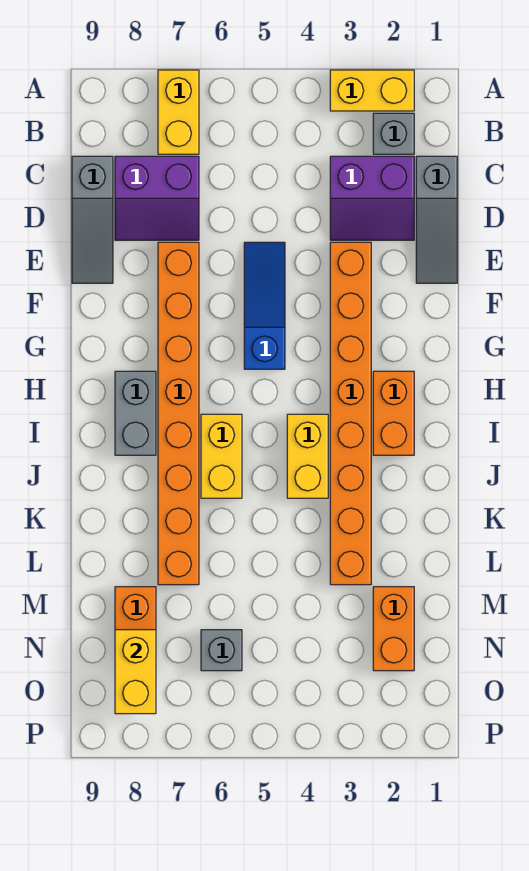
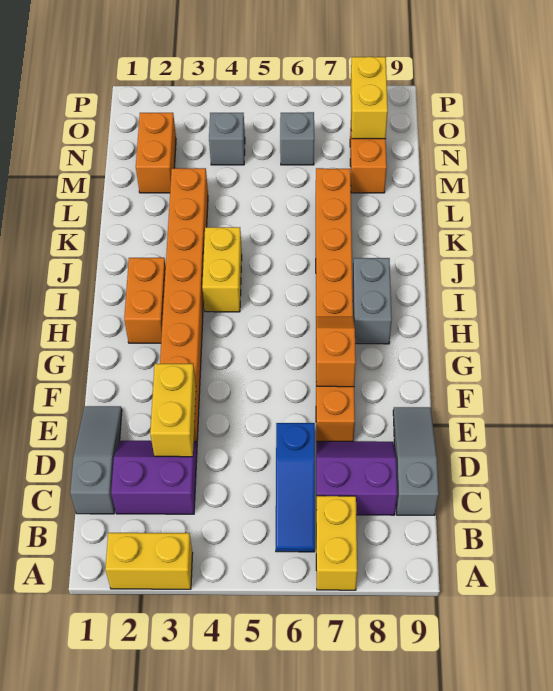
grey 1x1 brick [373,113,414,154] -> grey 1x1 brick moved to [209,113,245,165]
blue 1x3 slope [244,242,285,369] -> blue 1x3 slope moved to [276,423,315,552]
none -> orange 1x2 slope [316,317,356,387]
yellow 1x2 brick [201,414,242,498] -> yellow 1x2 brick moved to [150,364,196,457]

